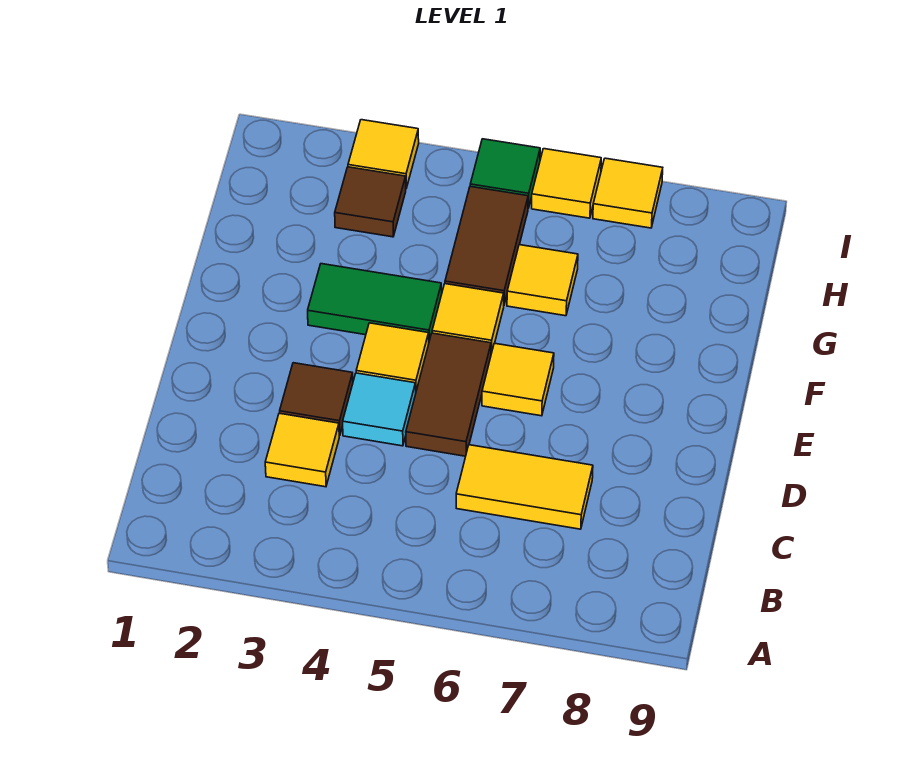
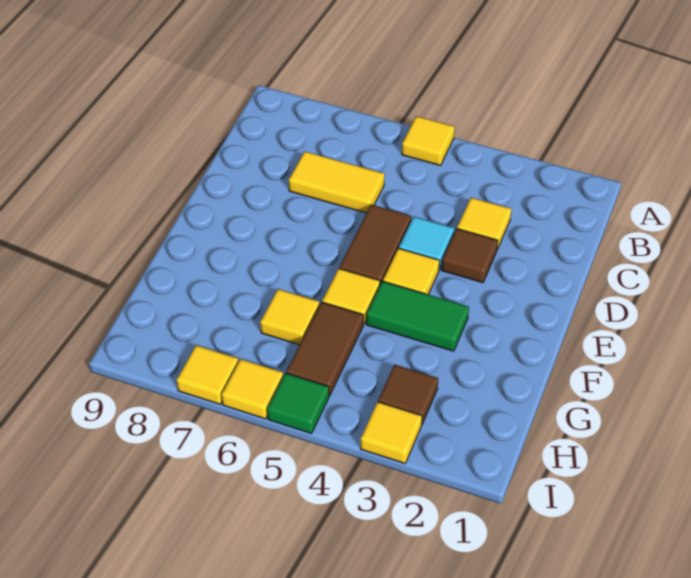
yellow 1x1 tile [482,343,554,416] -> yellow 1x1 tile moved to [402,116,455,166]

